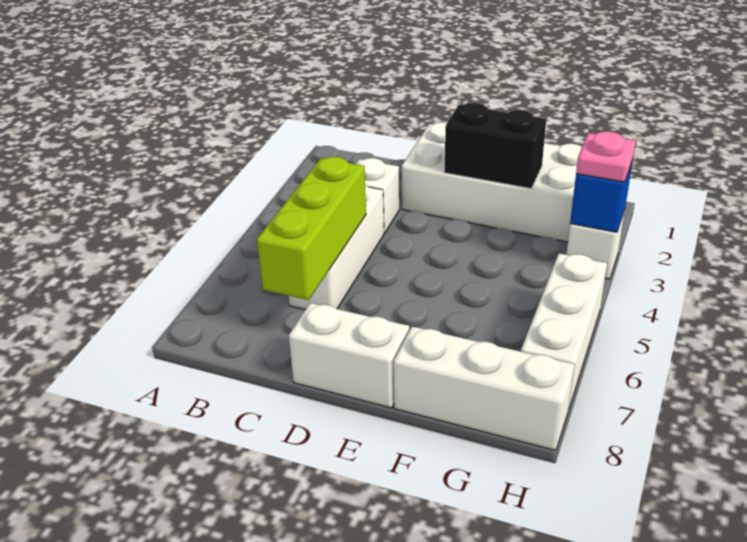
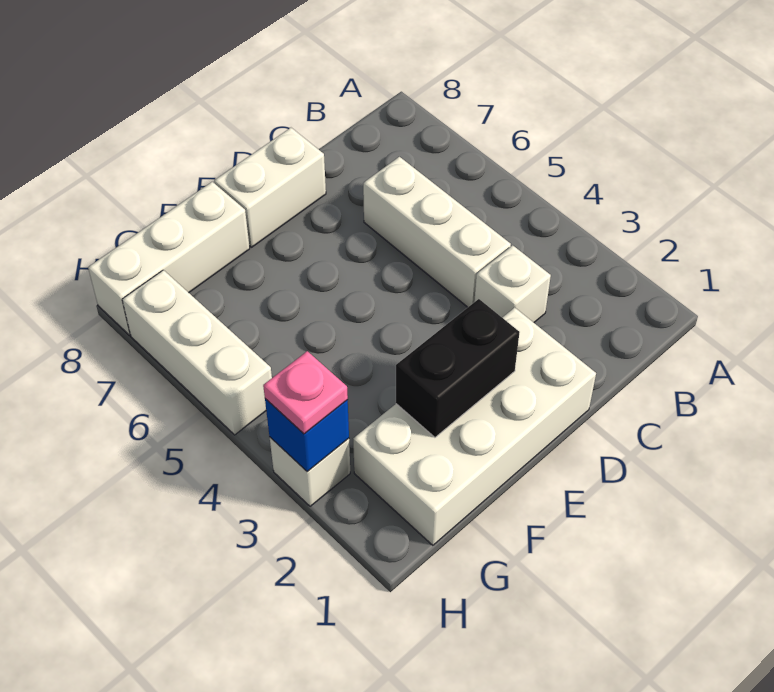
lime 1x3 brick [257,157,366,300] -> none

